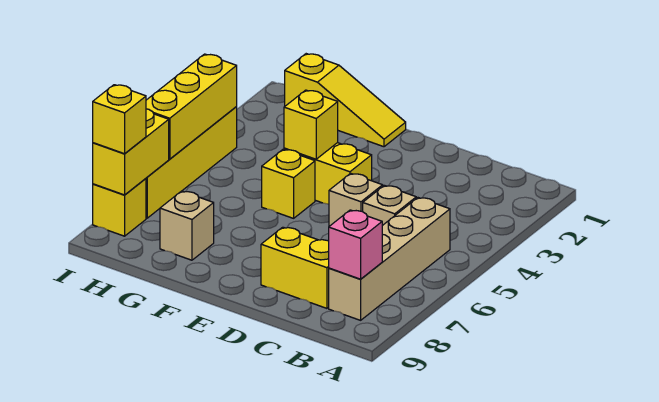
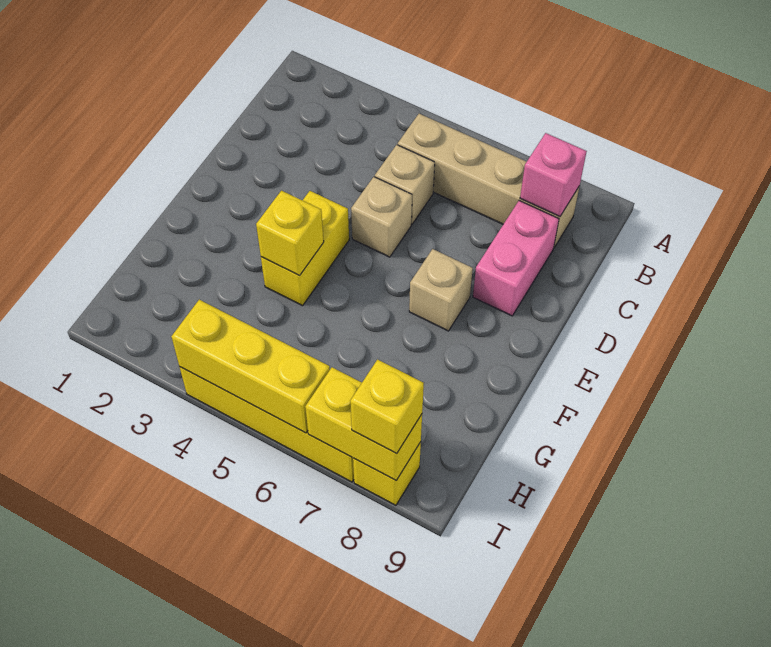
yellow 1x2 brick [261,227,329,308] -> pink 1x2 brick [473,201,559,316]
yellow 1x3 slope [285,54,406,147] -> none
yellow 1x1 brick [262,149,315,218] -> none
tan 1x1 brick [160,191,214,260] -> tan 1x1 brick moved to [409,249,473,331]

